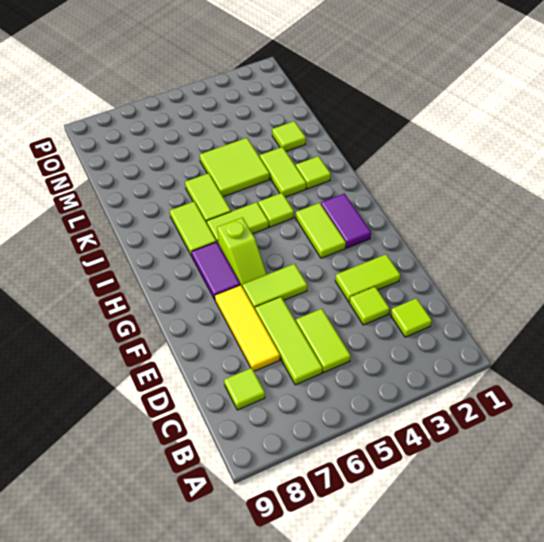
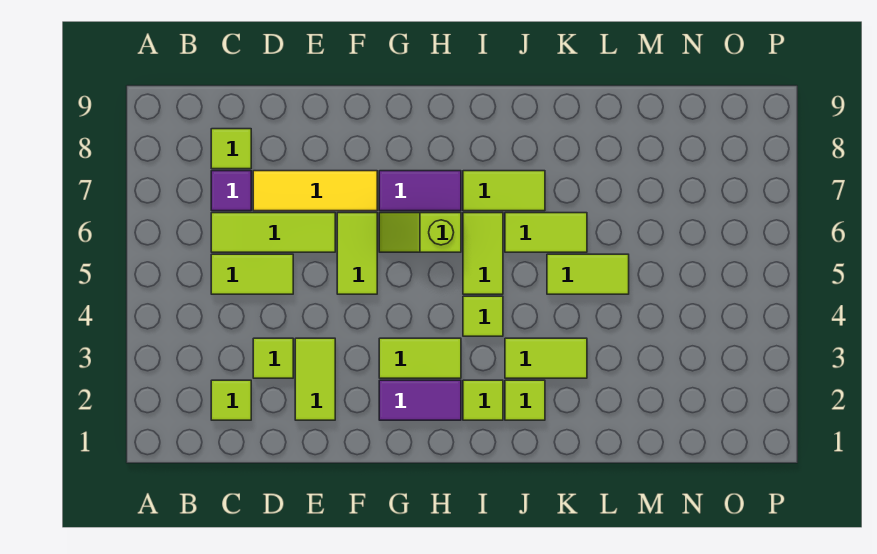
none -> purple 1x1 tile [211,171,251,211]
lime 2x2 tile [200,138,270,197] -> lime 1x2 tile [547,254,629,294]
lime 1x1 tile [272,121,306,151] -> lime 1x1 tile moved to [463,380,503,420]

